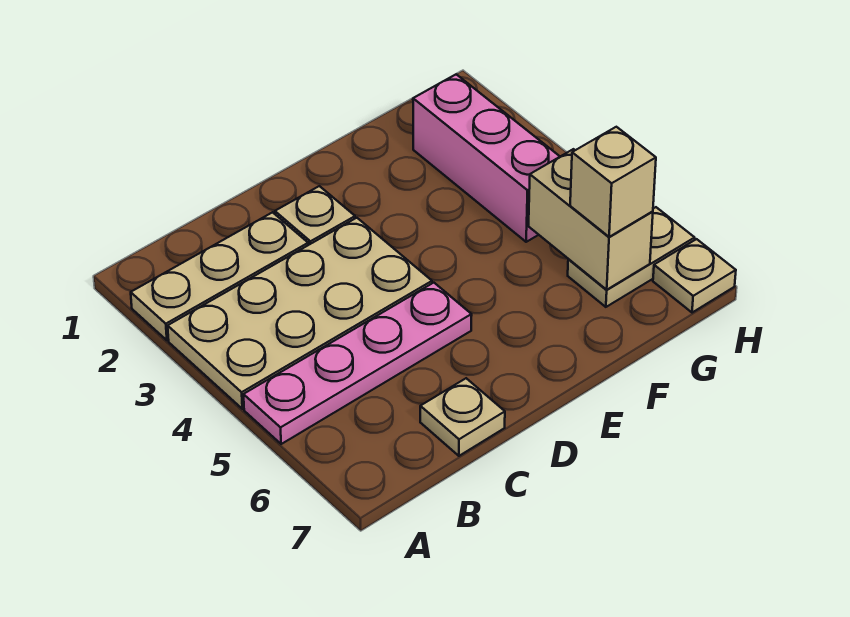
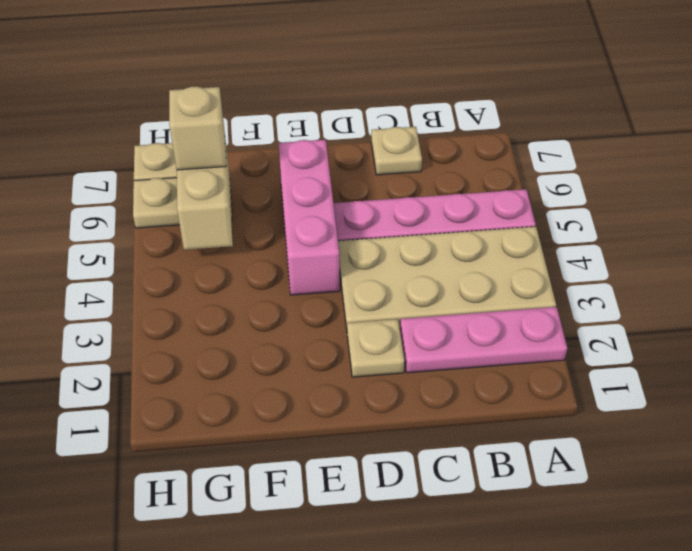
tan 1x3 plate [131,212,308,340] -> pink 1x3 plate [400,307,567,373]
pink 1x3 brick [413,74,560,242] -> pink 1x3 brick moved to [279,140,340,295]

